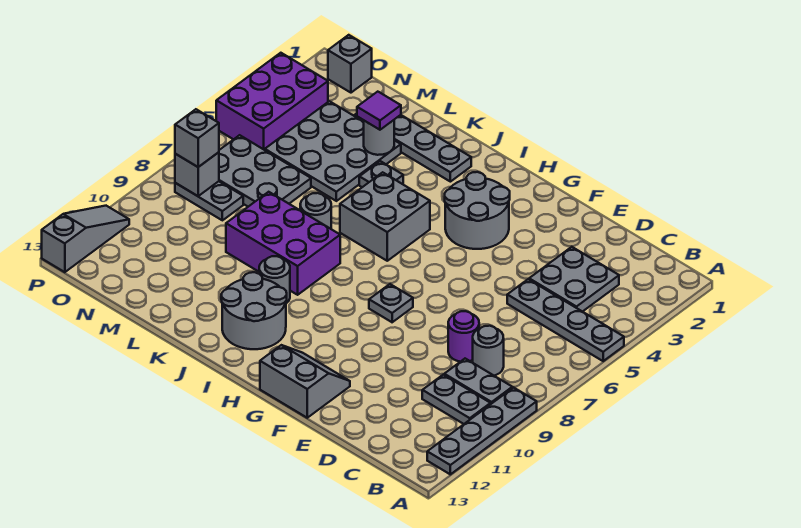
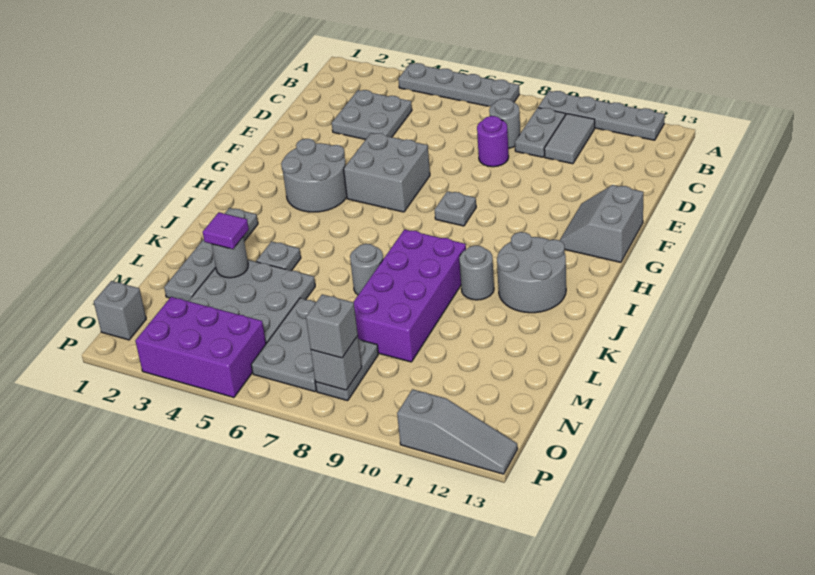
grey 1x4 plate [507,279,624,361] -> grey 1x4 plate turned to [398,63,519,106]
grey 1x2 plate [422,375,491,424] -> grey 1x2 tile [544,114,595,164]
grey 2x2 brick [340,172,430,261] -> grey 2x2 brick moved to [344,133,430,212]
purple 2x3 brick [226,192,340,295] -> purple 2x4 brick [354,229,466,362]
grey 1x3 slope [42,206,129,272] -> grey 1x3 slope turned to [397,389,518,474]

